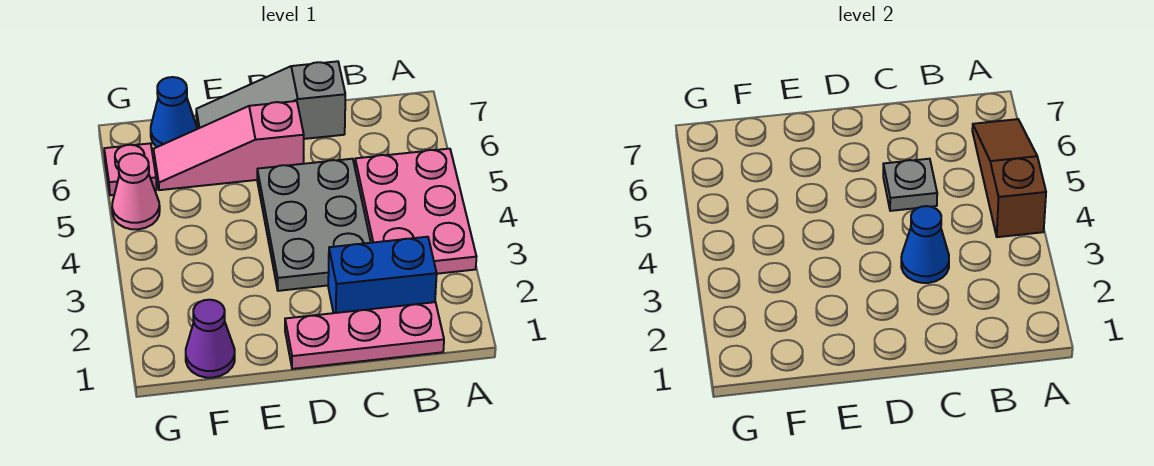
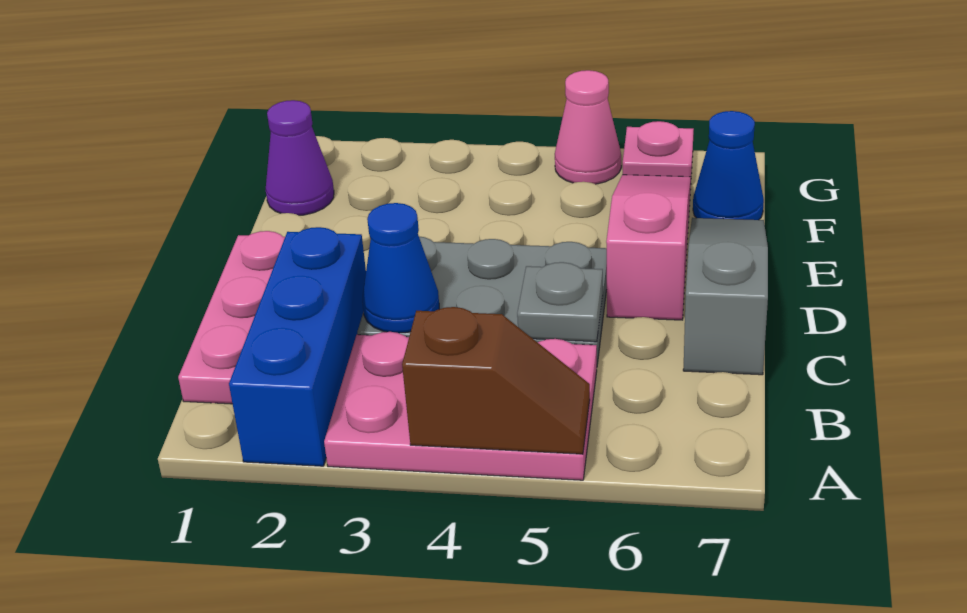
brown 1x3 slope [972,119,1046,237] -> brown 1x2 slope [402,307,590,454]
blue 1x2 brick [328,237,437,313] -> blue 1x3 brick [229,227,366,466]

